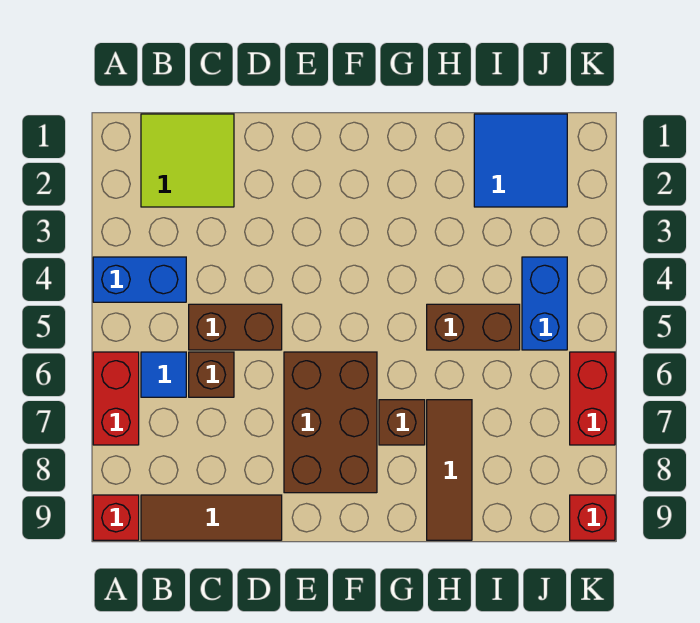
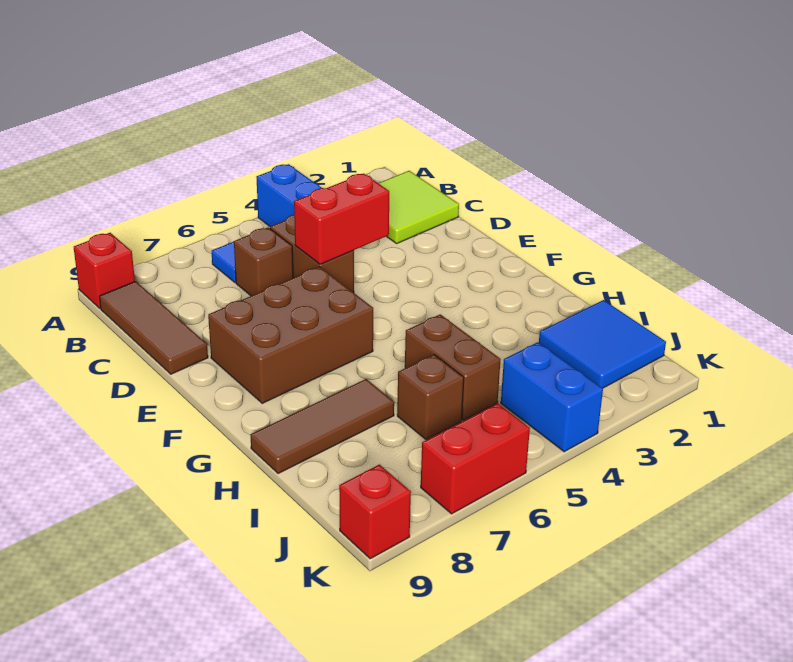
red 1x2 brick [93,352,139,445] -> red 1x2 brick moved to [294,173,389,265]
brown 1x1 brick [379,400,425,445] -> brown 1x1 brick moved to [397,355,464,440]
blue 1x2 brick [522,257,567,350] -> blue 1x2 brick turned to [501,342,603,452]

